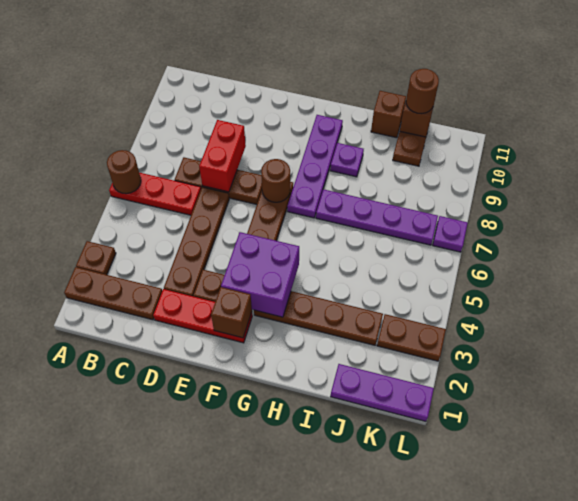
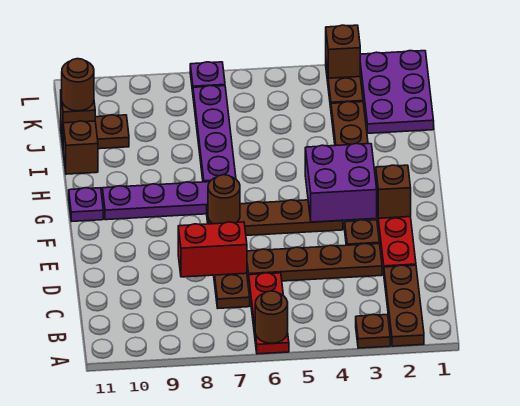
purple 1x1 plate [330,143,364,177] -> purple 1x1 plate moved to [69,188,103,221]
purple 1x3 plate [331,364,434,421] -> purple 2x3 plate [360,51,434,133]
none -> brown 1x1 brick [326,25,360,78]

